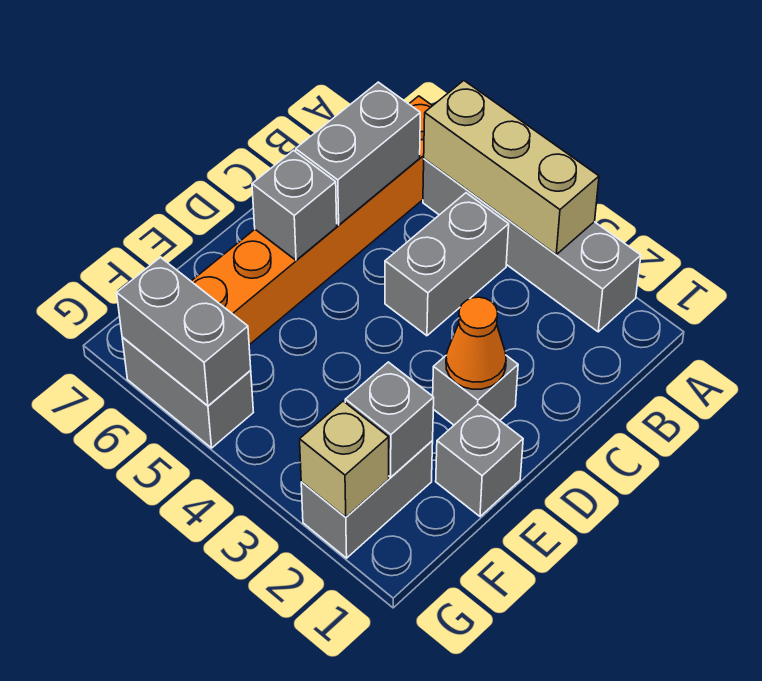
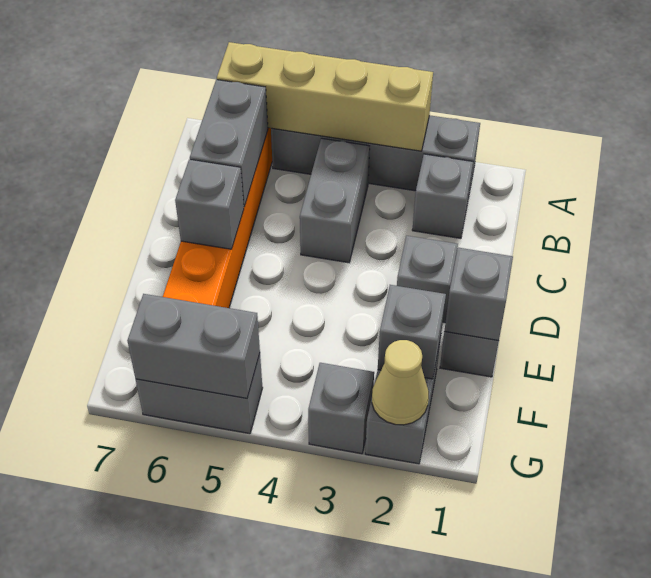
tan 1x3 brick [424,81,599,254] -> tan 1x4 brick [217,42,433,151]
none -> grey 1x1 brick [412,154,473,238]
orange 1x1 cone [446,297,506,389] -> none
none -> grey 1x1 brick [444,248,513,341]
tan 1x1 brick [300,401,389,517] -> tan 1x1 cone [372,340,429,425]
none -> grey 1x1 brick [308,363,374,454]

